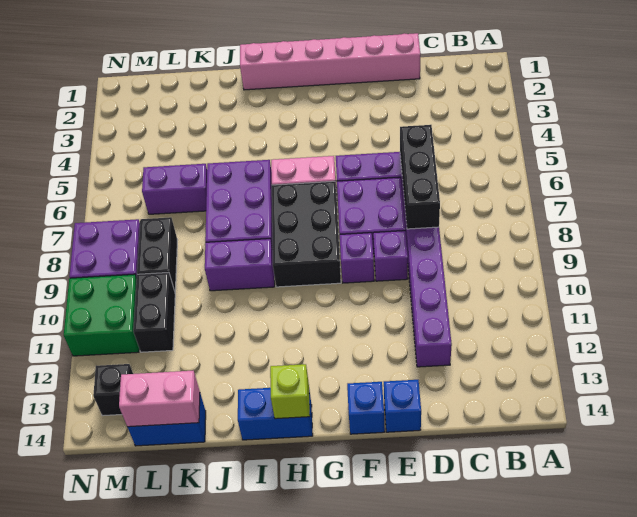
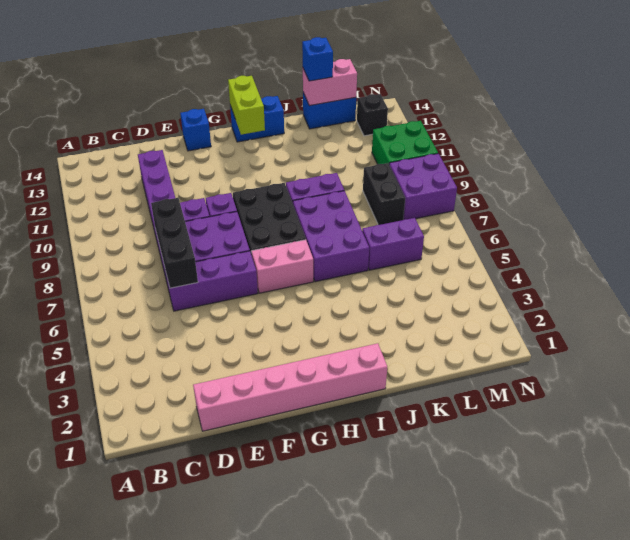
blue 1x1 brick [384,380,421,432] -> blue 1x1 brick moved to [302,37,333,81]
lime 1x1 brick [270,364,310,419] -> lime 1x2 brick [228,76,265,135]
black 1x2 brick [133,272,175,352] -> none

